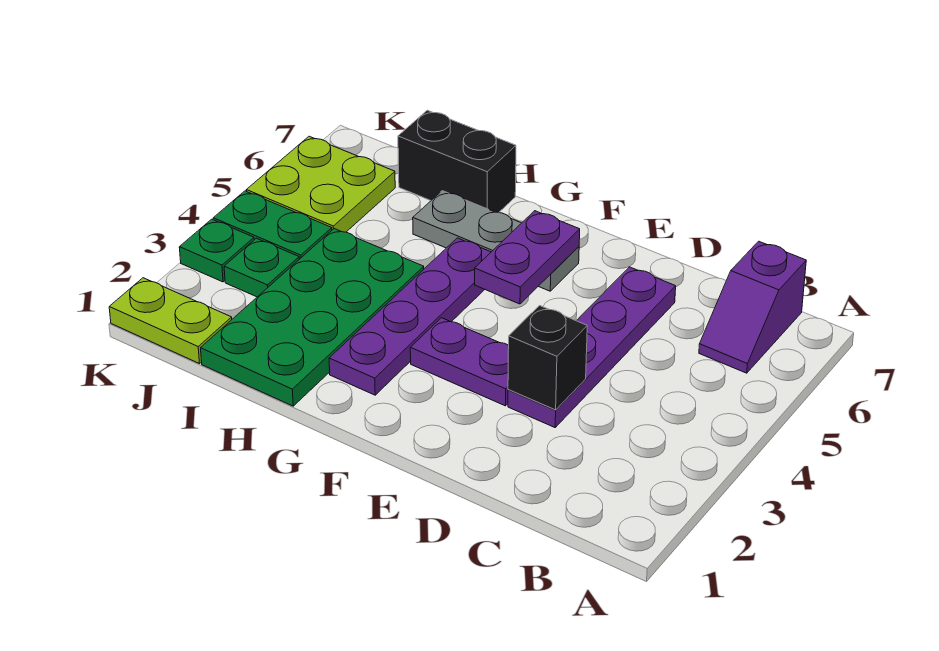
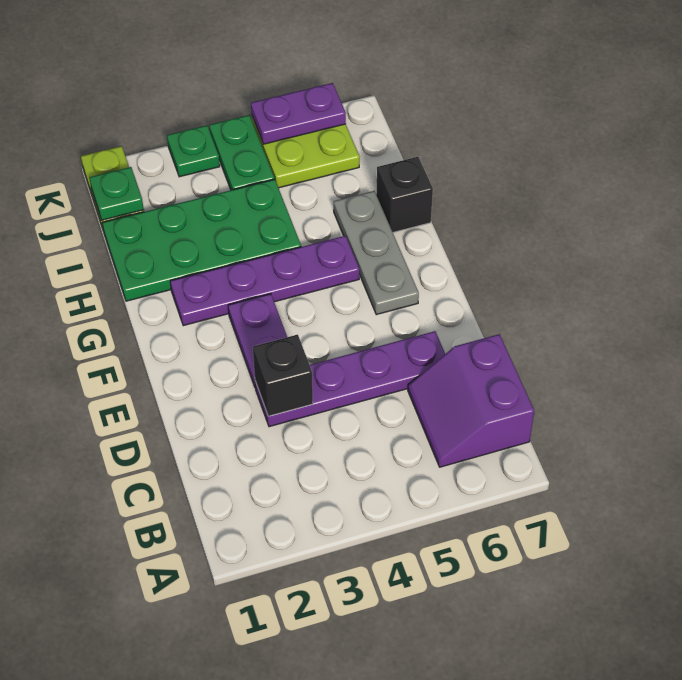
purple 1x2 slope [699,241,806,373] -> purple 2x2 slope [408,334,534,467]
purple 1x2 plate [475,211,580,304] -> purple 1x2 plate moved to [251,83,346,144]
black 1x2 brick [398,110,516,213] -> black 1x1 brick [376,157,433,232]
green 1x1 plate [224,238,299,297] -> green 1x1 plate moved to [89,167,144,220]

